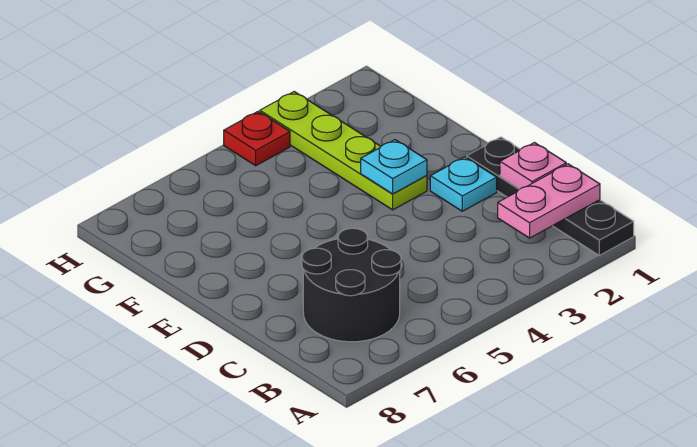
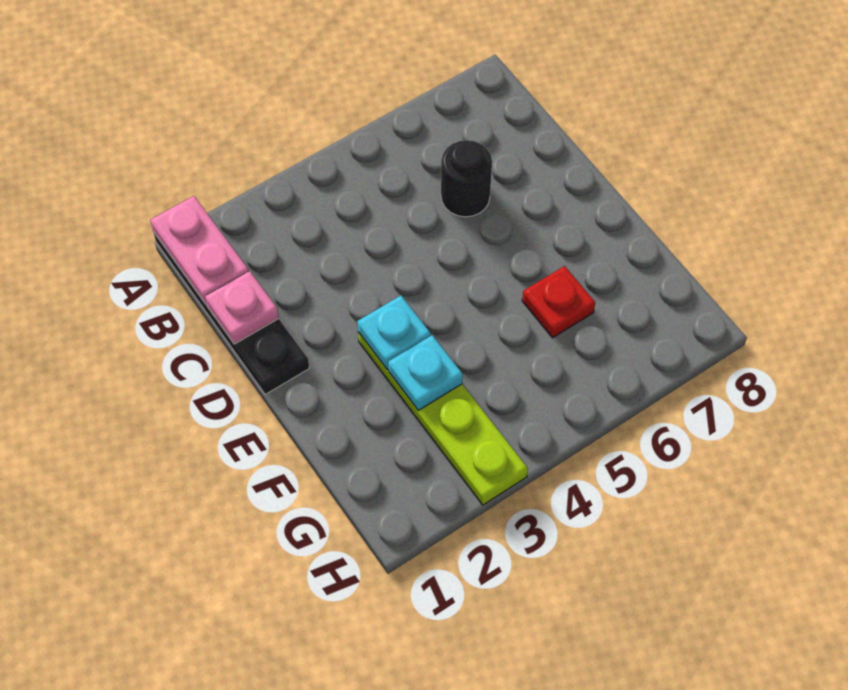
pink 1x2 plate [498,164,600,238] -> pink 1x2 plate turned to [150,196,249,305]
black 2x2 round brick [302,228,401,342] -> black 1x1 round brick [441,140,492,217]
cyan 1x1 plate [430,157,497,211] -> cyan 1x1 plate moved to [388,335,463,410]
red 1x1 plate [224,111,290,166] -> red 1x1 plate moved to [522,266,595,338]

